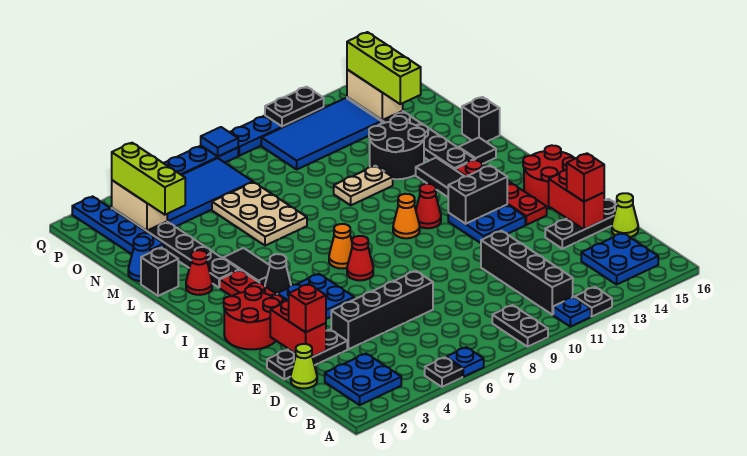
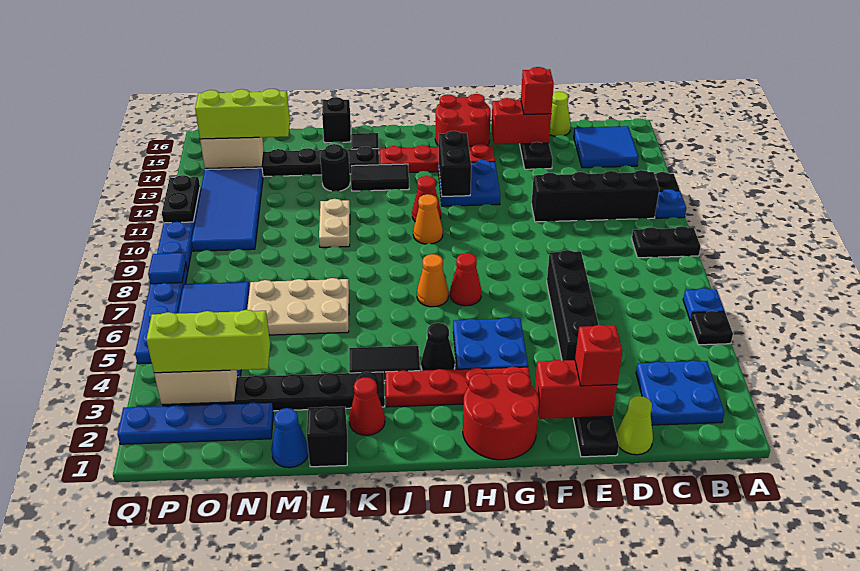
blue 2x2 plate [581,233,658,285] -> blue 2x2 tile [574,126,639,168]
black 2x2 round brick [369,116,425,179] -> black 1x1 round brick [320,144,350,191]

